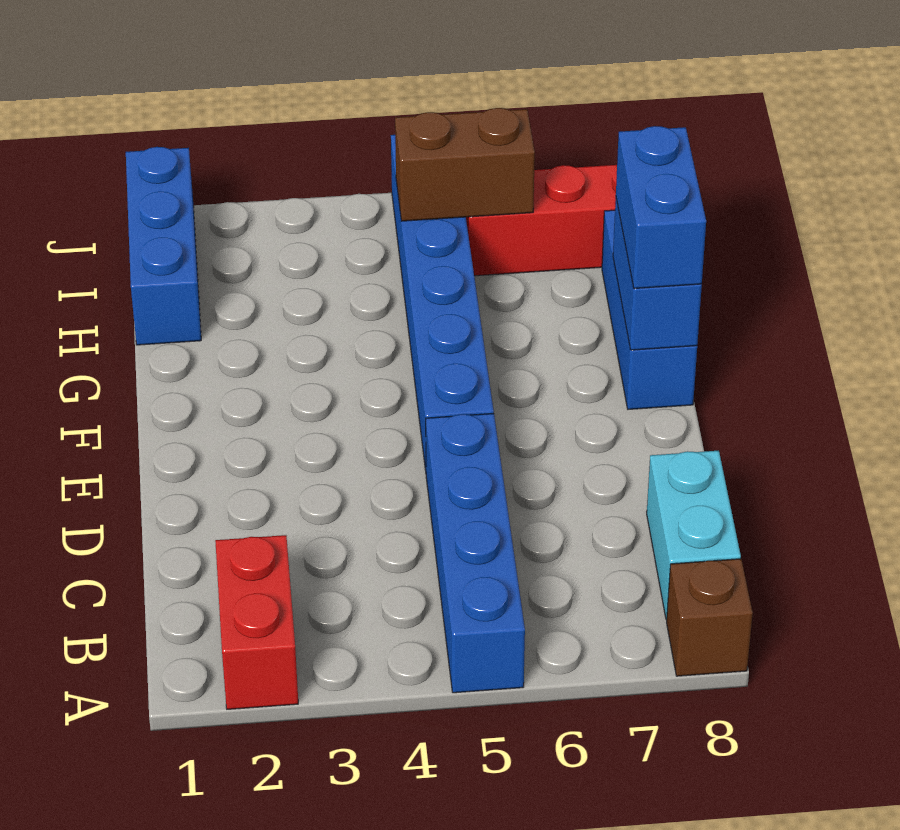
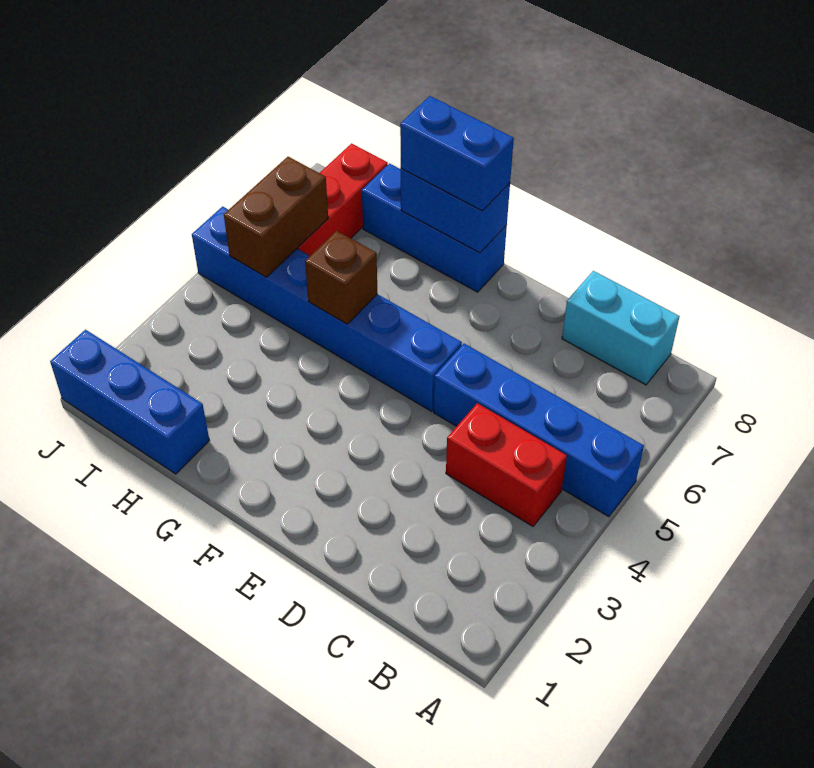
red 1x2 brick [215,535,298,709] -> red 1x2 brick moved to [446,403,567,526]
brown 1x1 brick [667,559,753,676] -> brown 1x1 brick moved to [305,231,377,324]

